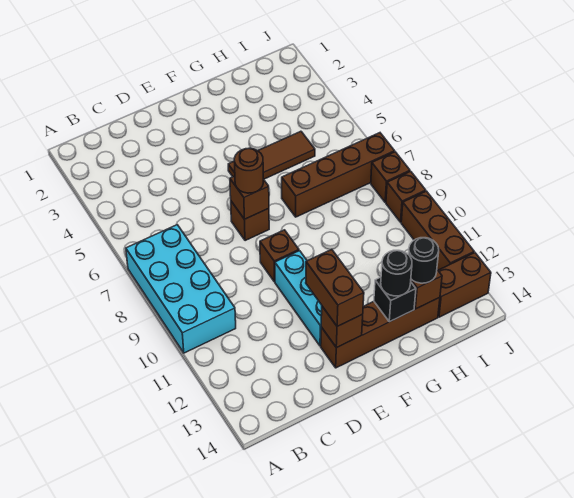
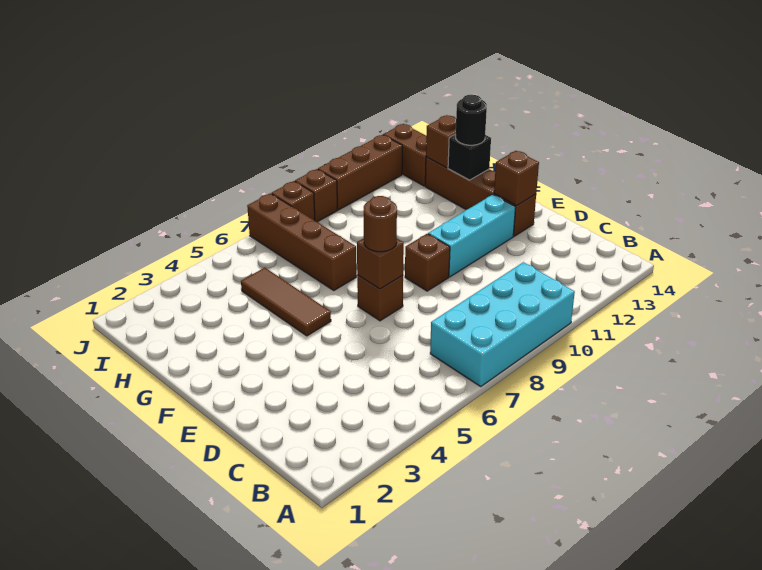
brown 1x2 brick [306,249,364,326] -> none
black 1x1 round brick [408,238,439,283] -> none

